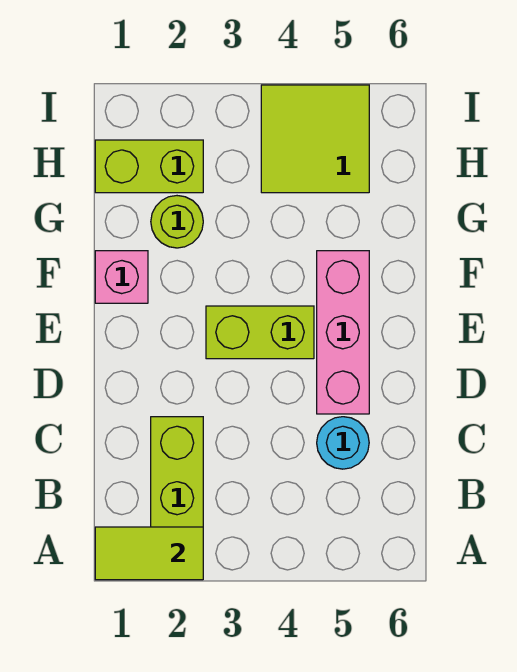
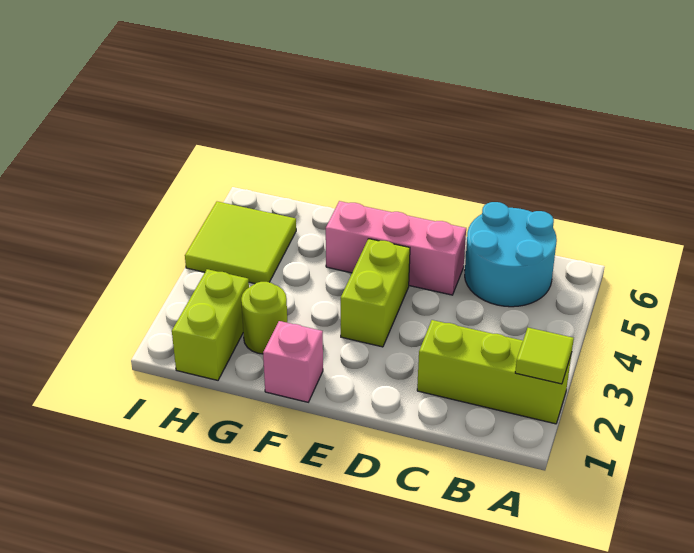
lime 1x2 tile [95,527,203,580] -> lime 1x1 tile [515,328,574,384]
cyan 1x1 round brick [317,417,369,469] -> cyan 2x2 round brick [465,202,557,307]

